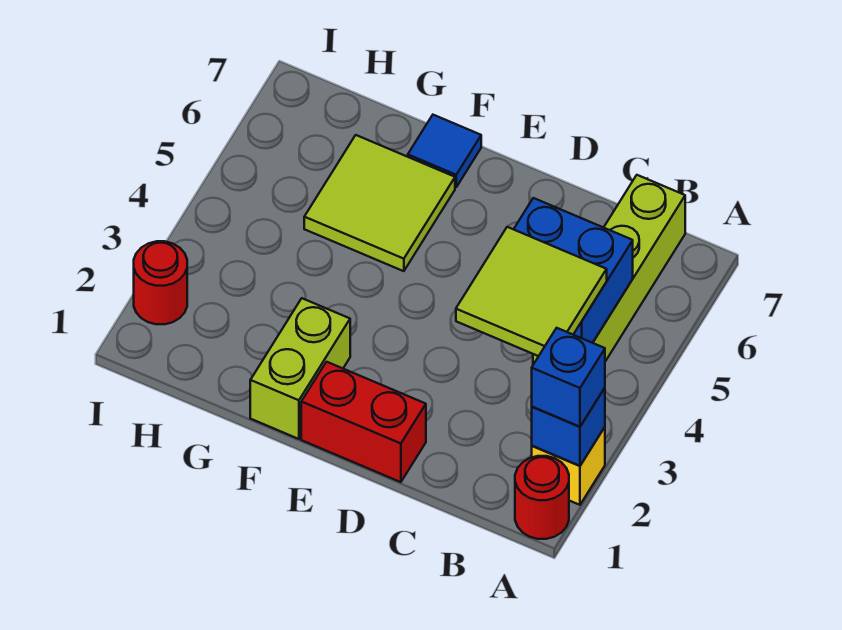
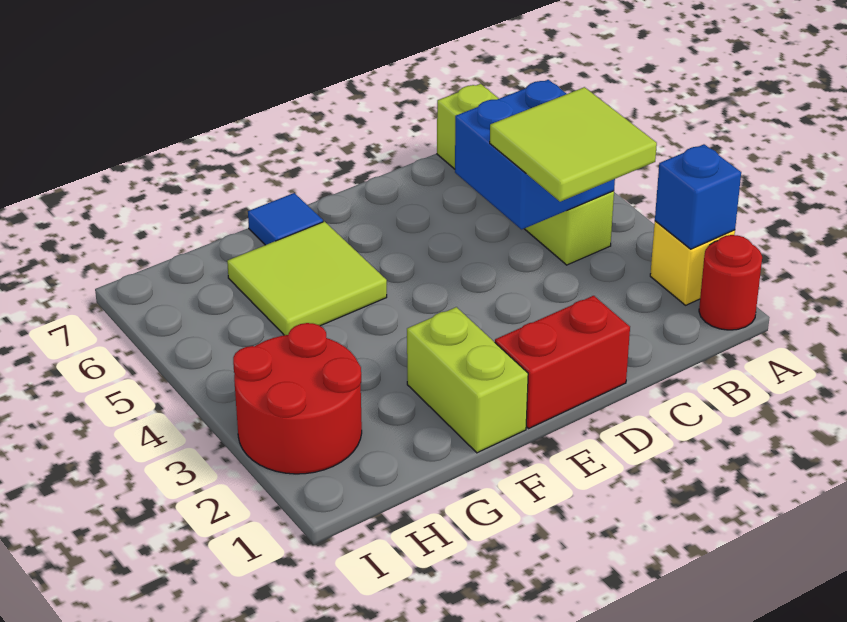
blue 1x1 brick [532,328,605,427] -> none
red 1x1 round brick [134,241,187,324] -> red 2x2 round brick [233,323,362,474]

